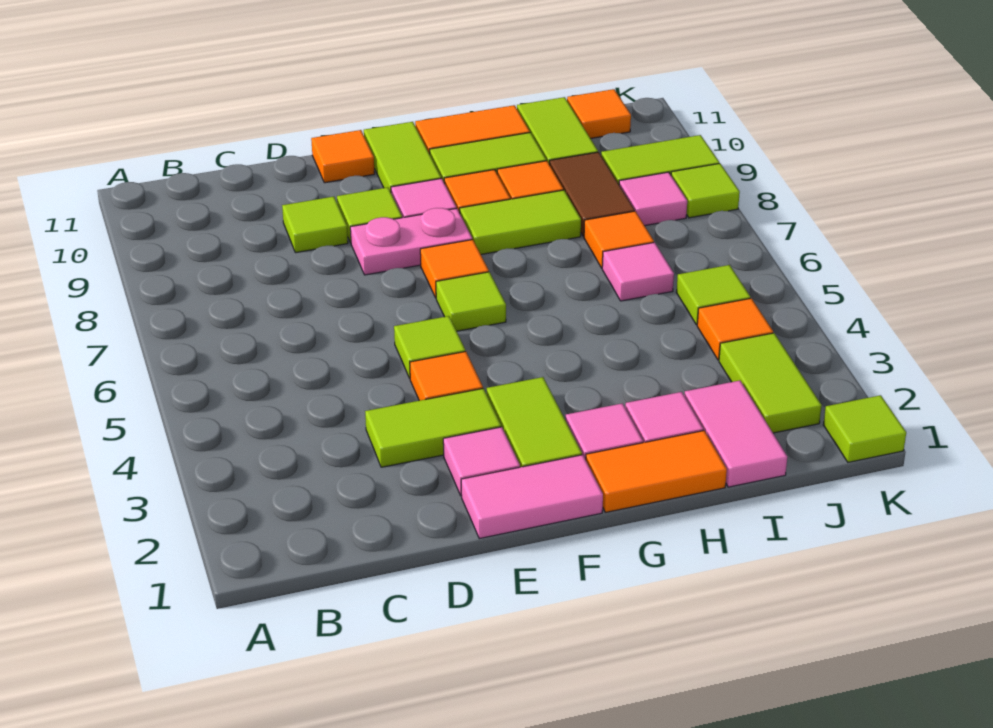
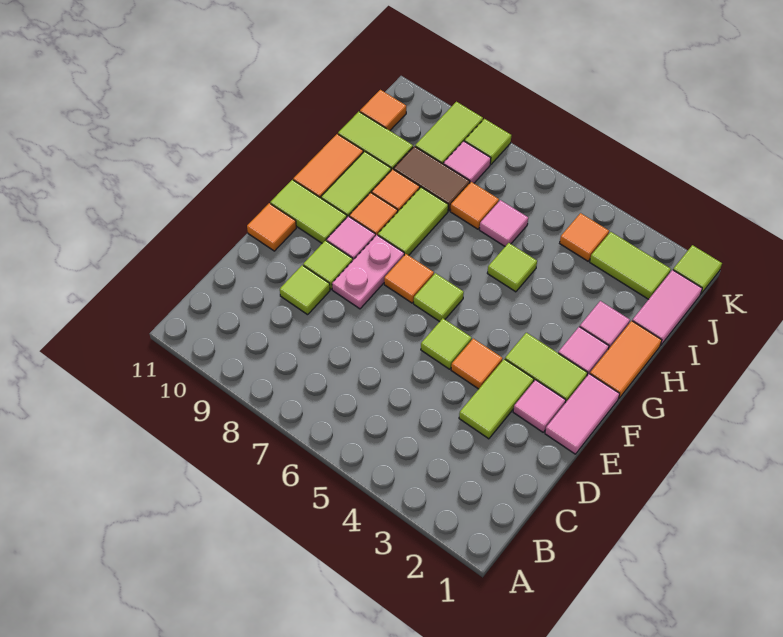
pink 1x2 tile [684,381,787,487] -> pink 1x2 tile turned to [632,270,702,346]
lime 1x1 tile [676,265,750,325] -> lime 1x1 tile moved to [487,243,537,292]

